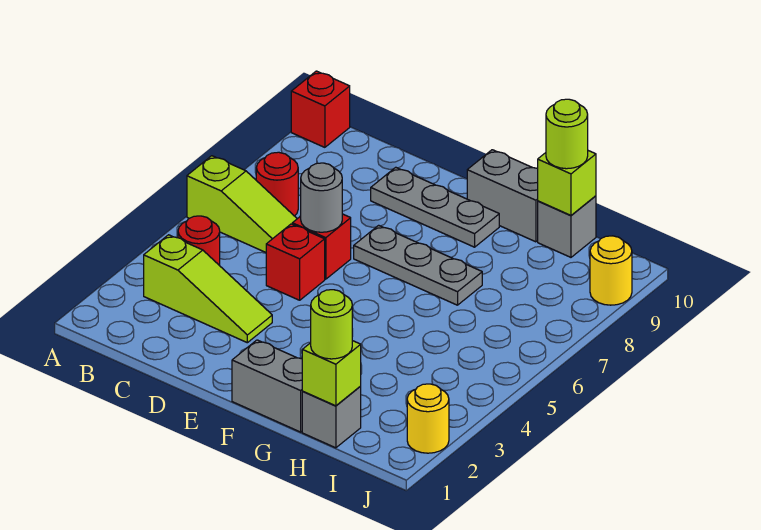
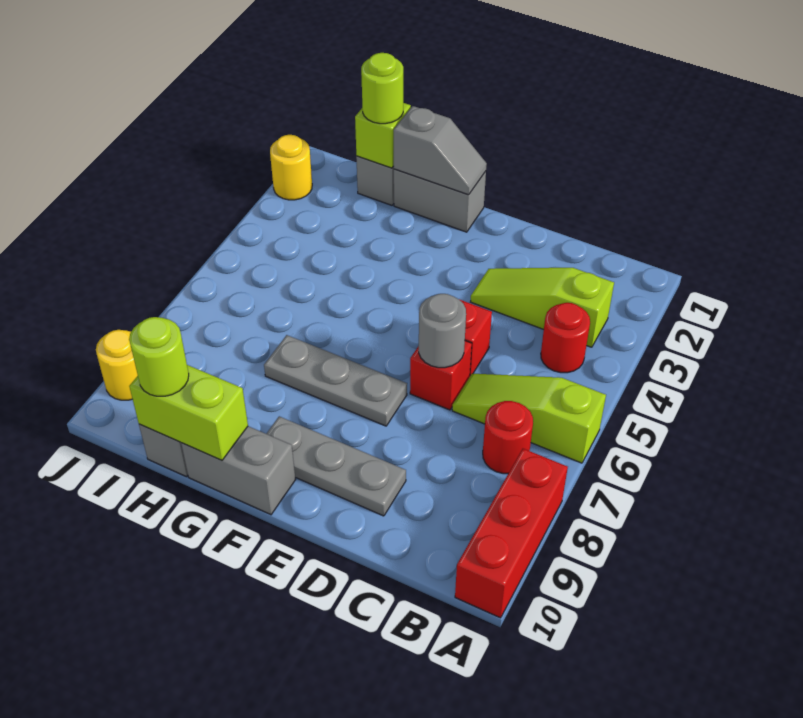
red 1x1 brick [291,71,350,147] -> red 1x3 brick [455,449,568,618]
none -> grey 1x2 slope [393,106,487,195]
lime 1x1 brick [538,151,596,216] -> lime 1x2 brick [129,365,248,460]

